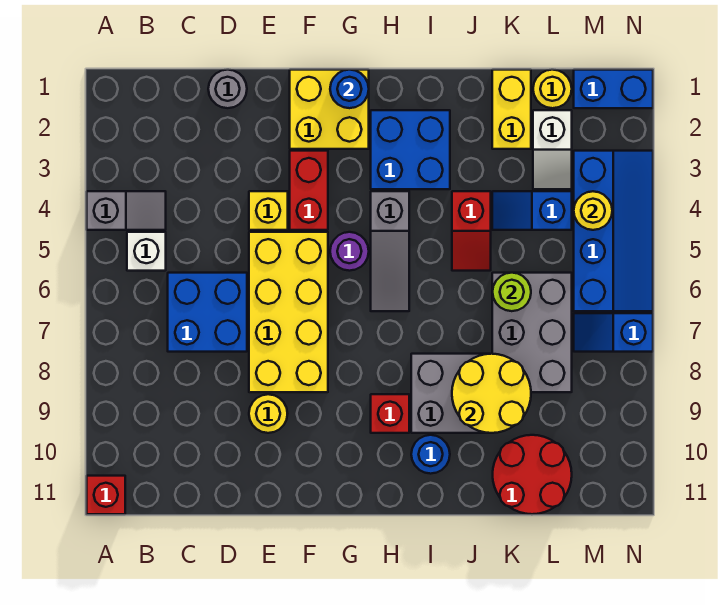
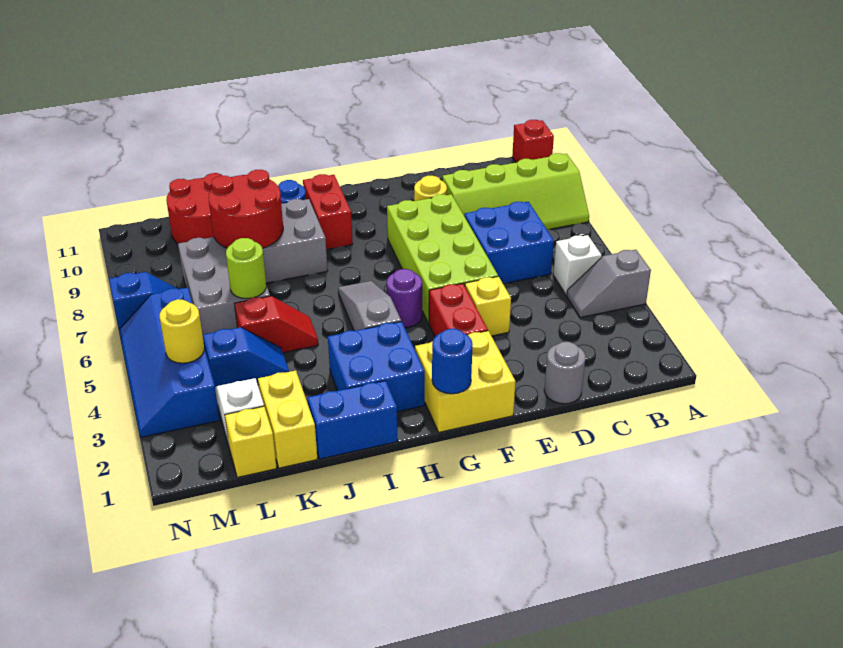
none -> lime 2x4 slope [443,153,589,229]
yellow 2x4 brick [249,232,328,392] -> lime 2x4 brick [387,194,498,323]
red 1x1 brick [371,394,409,433] -> red 1x2 brick [303,174,353,250]
red 1x2 slope [452,191,491,271] -> red 1x2 slope turned to [234,296,318,353]
yellow 2x2 round brick [452,354,531,433] -> red 2x2 round brick [208,170,283,248]
yellow 1x1 round brick [533,70,572,108] -> yellow 1x1 brick [225,406,277,477]
blue 1x2 brick [574,70,653,108] -> blue 1x2 brick moved to [307,381,398,459]

